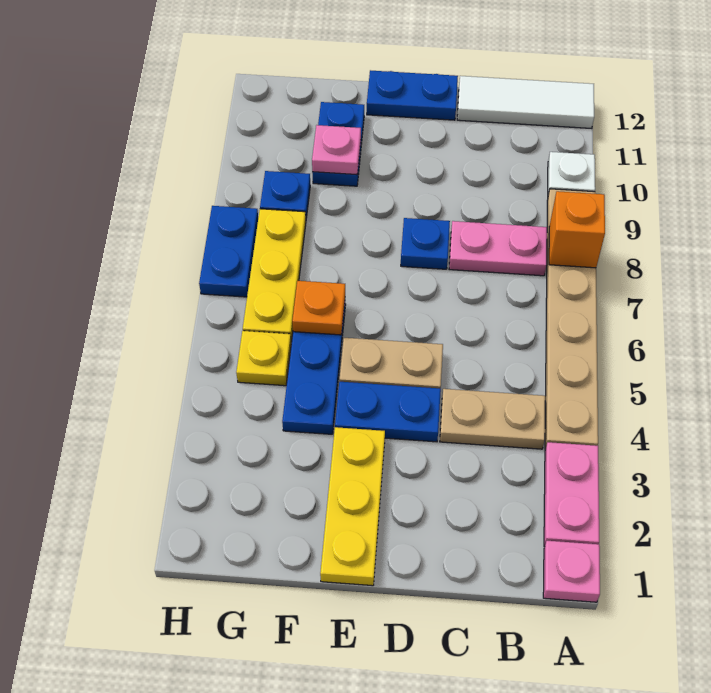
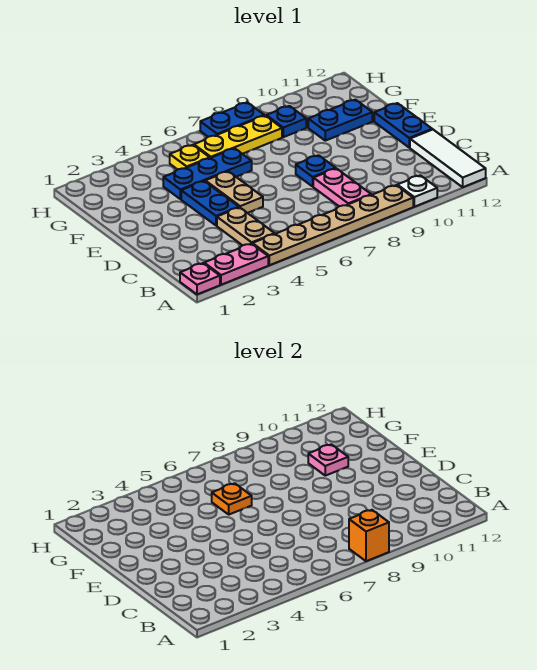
yellow 1x3 plate [320,427,385,586] -> none

